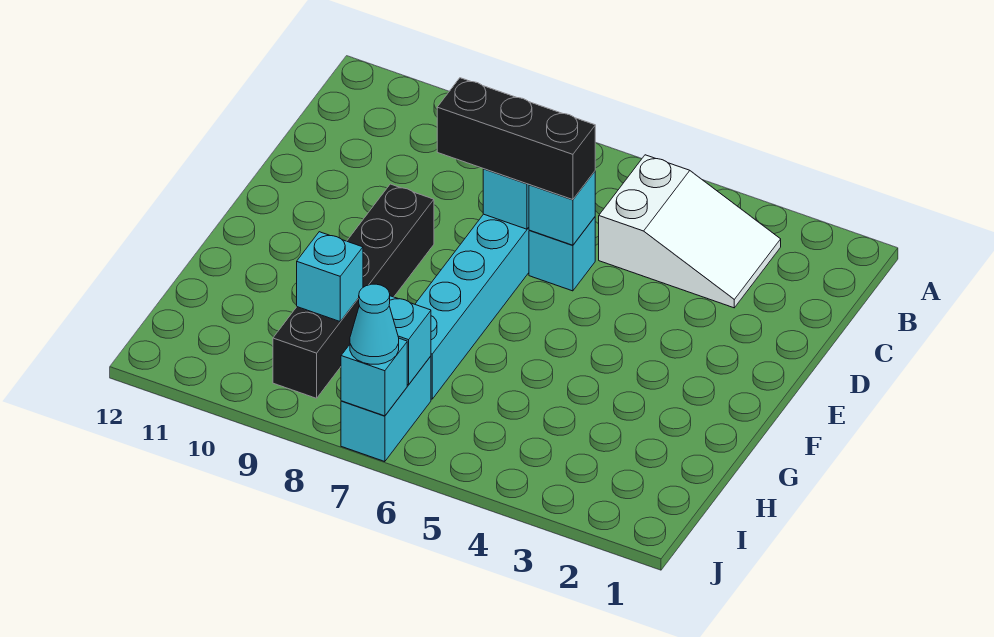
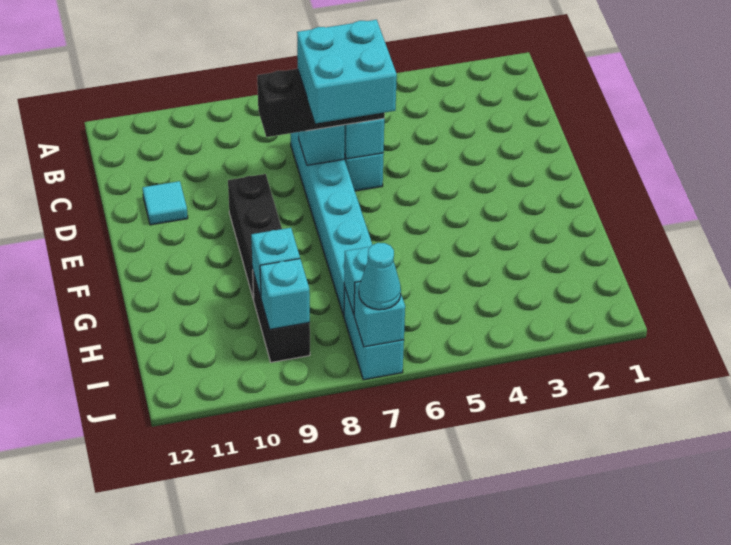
white 2x3 slope [599,155,781,308] -> none
none -> cyan 2x2 brick [297,20,397,123]
none -> cyan 1x1 tile [143,181,188,225]
none -> cyan 1x1 brick [260,259,310,329]

